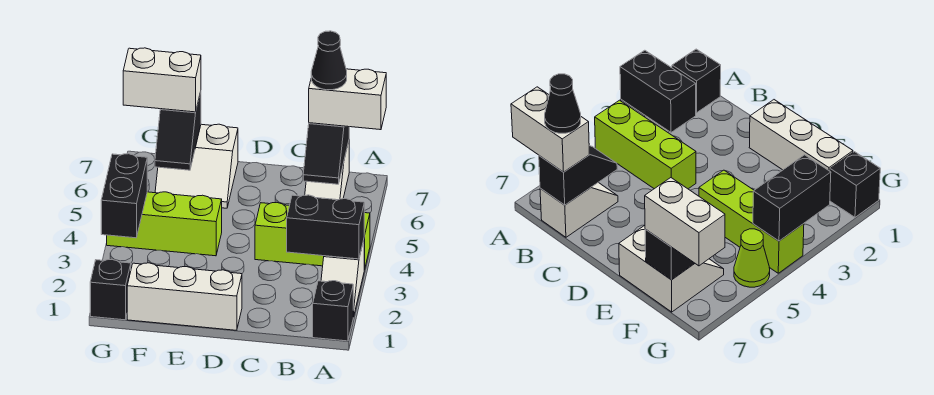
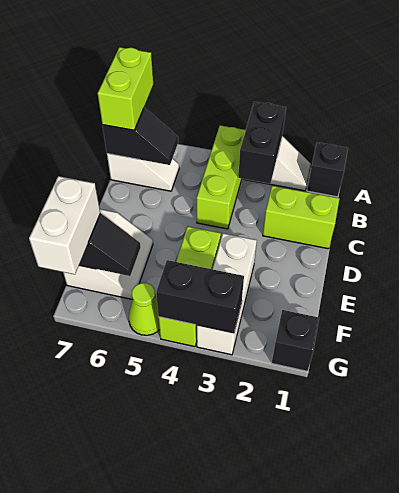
white 1x2 brick [309,69,386,130] -> lime 1x2 brick [98,47,153,130]
black 1x1 cone [311,31,347,90] -> none
none -> lime 1x2 brick [263,186,339,249]
white 1x3 brick [127,263,242,330] -> white 1x3 brick moved to [197,233,257,355]

